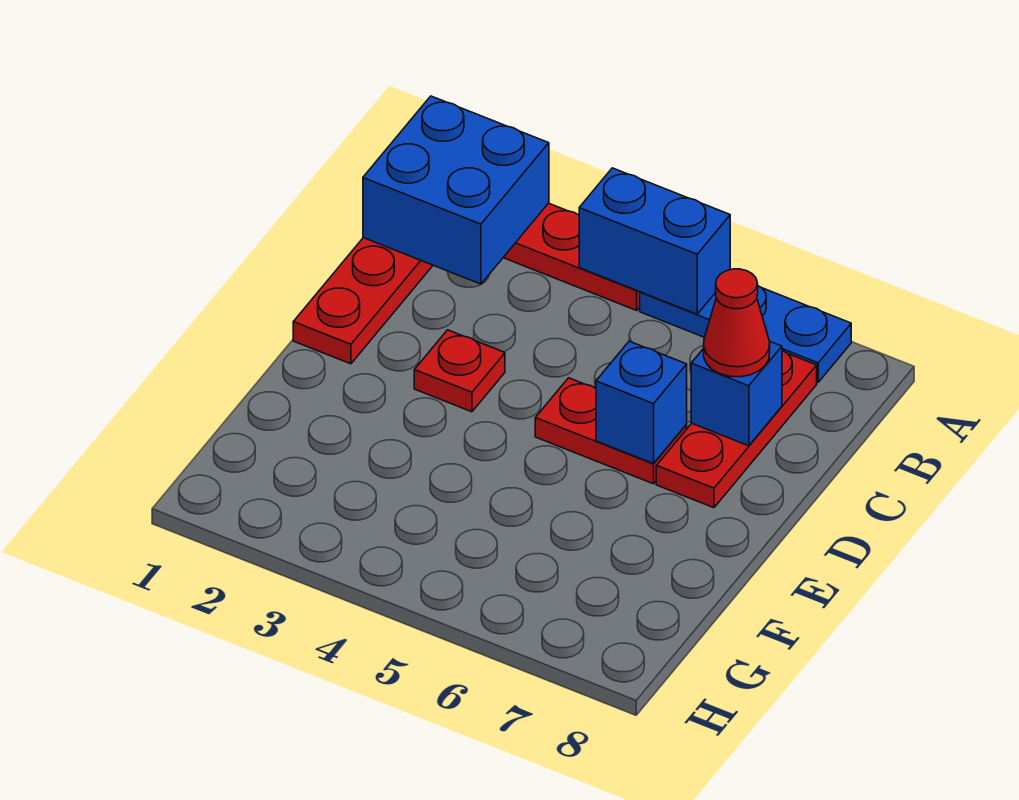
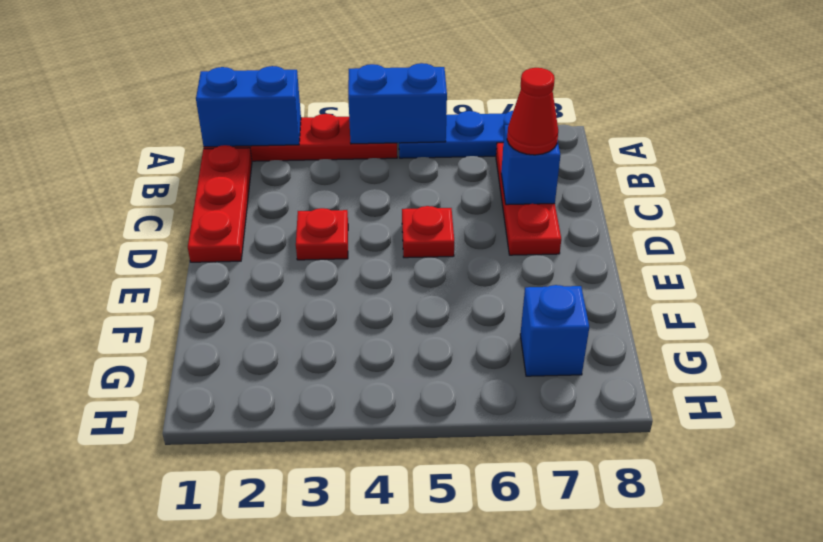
blue 2x2 brick [363,96,549,284] -> blue 1x2 brick [196,66,301,147]
red 1x2 plate [535,378,687,484] -> red 1x1 plate [402,206,454,258]
blue 1x1 brick [596,341,687,464] -> blue 1x1 brick moved to [520,285,589,376]

